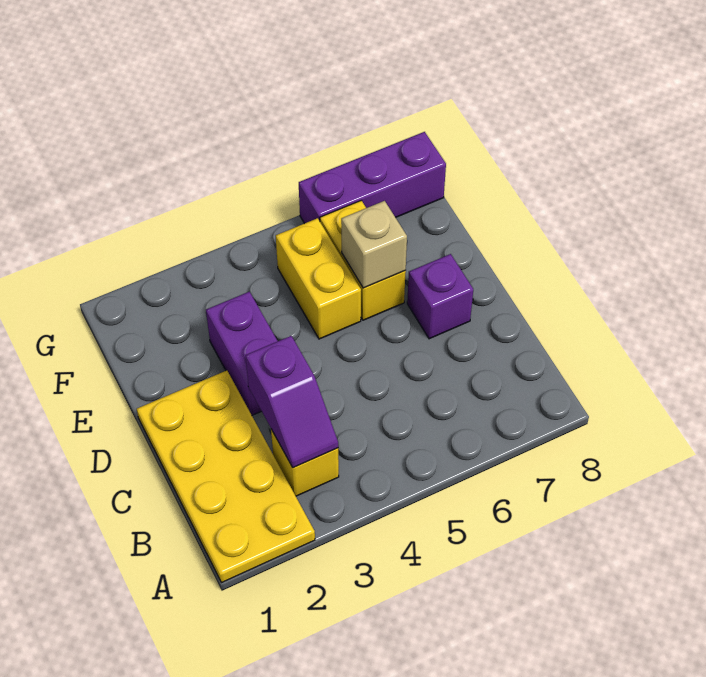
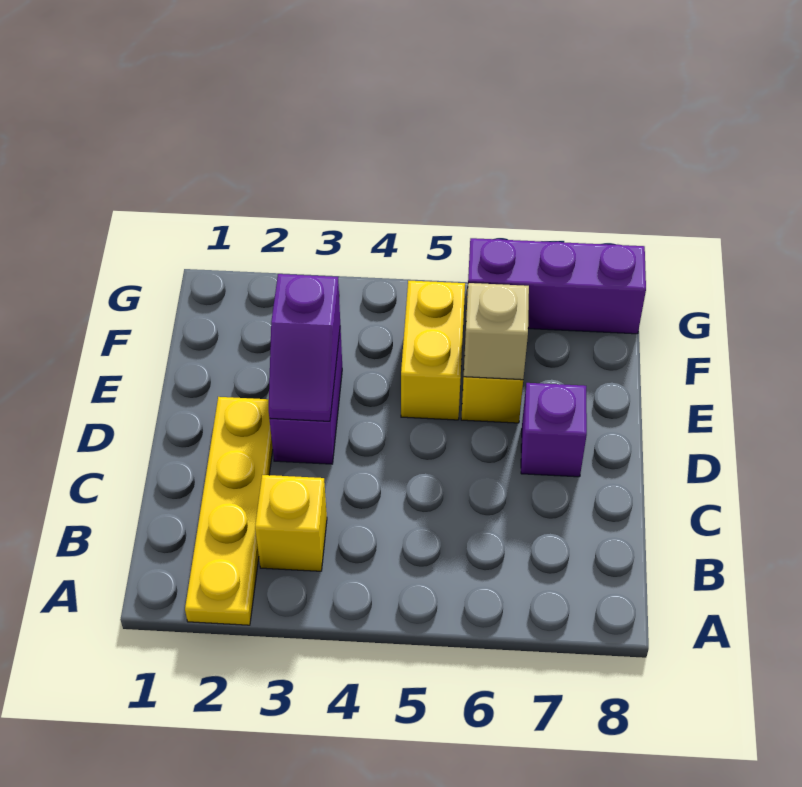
yellow 2x4 plate [137,370,315,583] -> yellow 1x4 plate [185,397,273,625]
purple 1x2 slope [245,336,338,468] -> purple 1x2 slope moved to [269,274,340,421]

